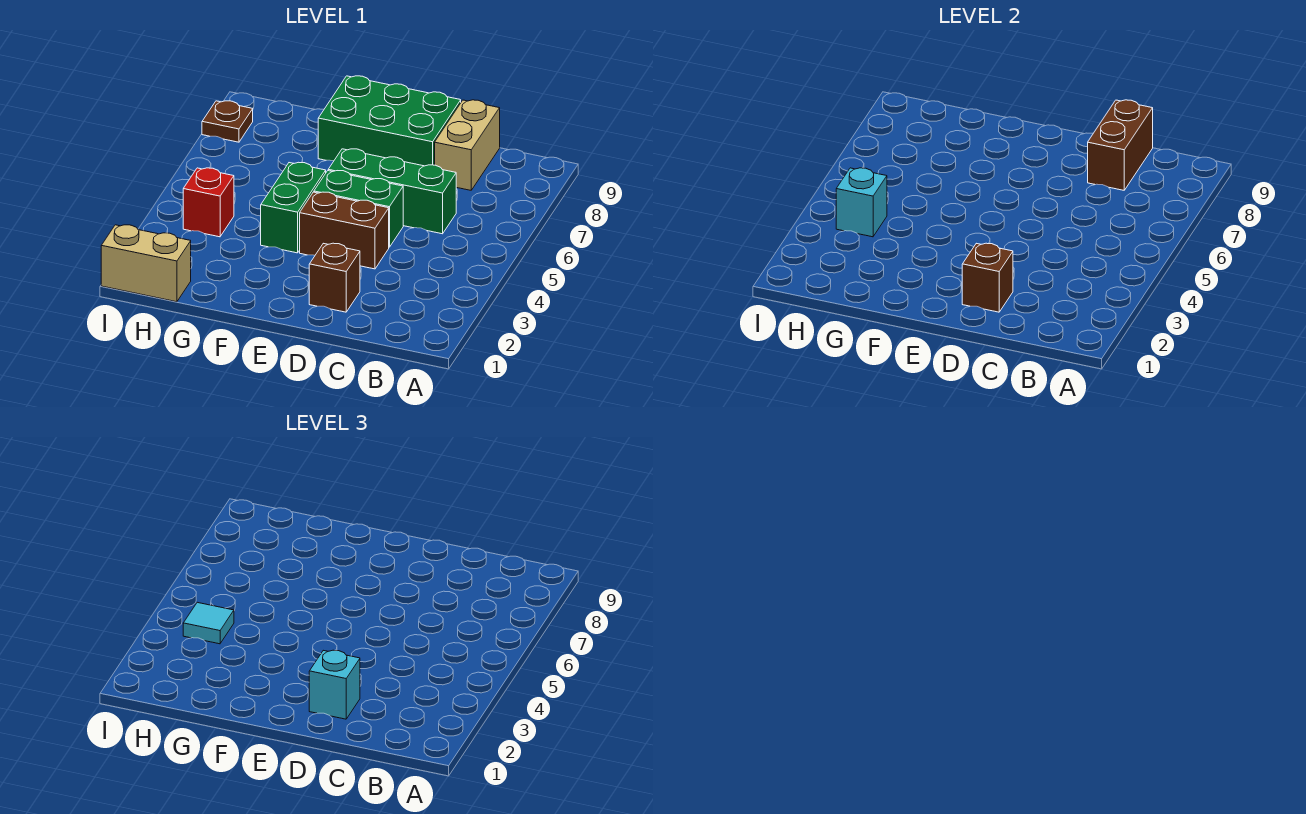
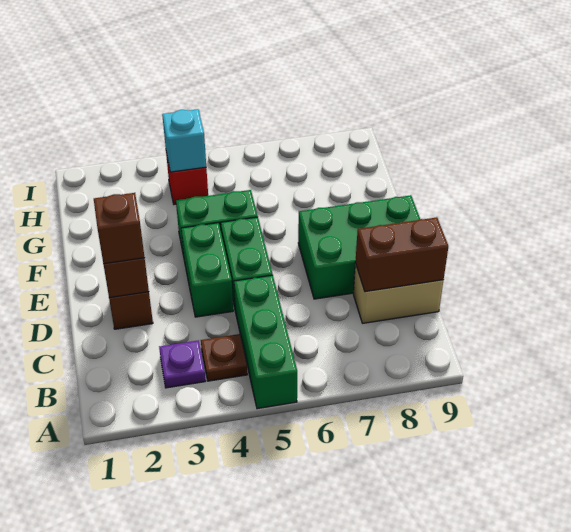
none -> purple 1x1 plate [159,340,205,388]
green 1x3 brick [328,149,456,234] -> green 1x3 brick moved to [234,275,297,409]
cyan 1x1 brick [309,650,360,719] -> brown 1x1 brick [94,193,145,264]
brown 1x2 brick [300,192,389,269] -> green 1x2 brick [181,223,233,317]
green 2x3 brick [318,76,461,166] -> green 2x3 brick turned to [298,195,420,299]
tan 1x2 brick [101,225,191,302] -> none
cyan 1x1 tile [183,602,234,644] -> none
brown 1x1 plate [202,101,253,142] -> brown 1x1 plate moved to [201,334,247,381]

